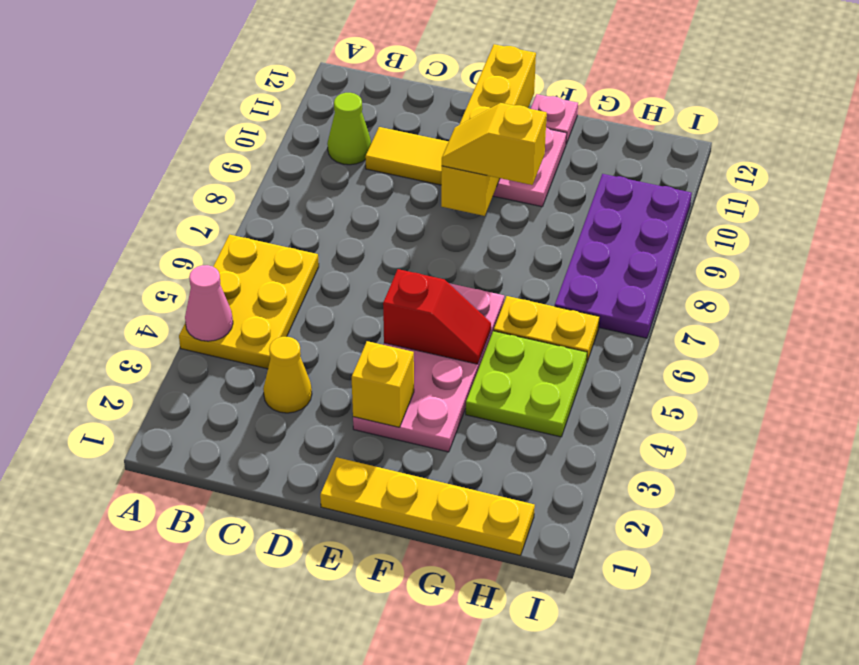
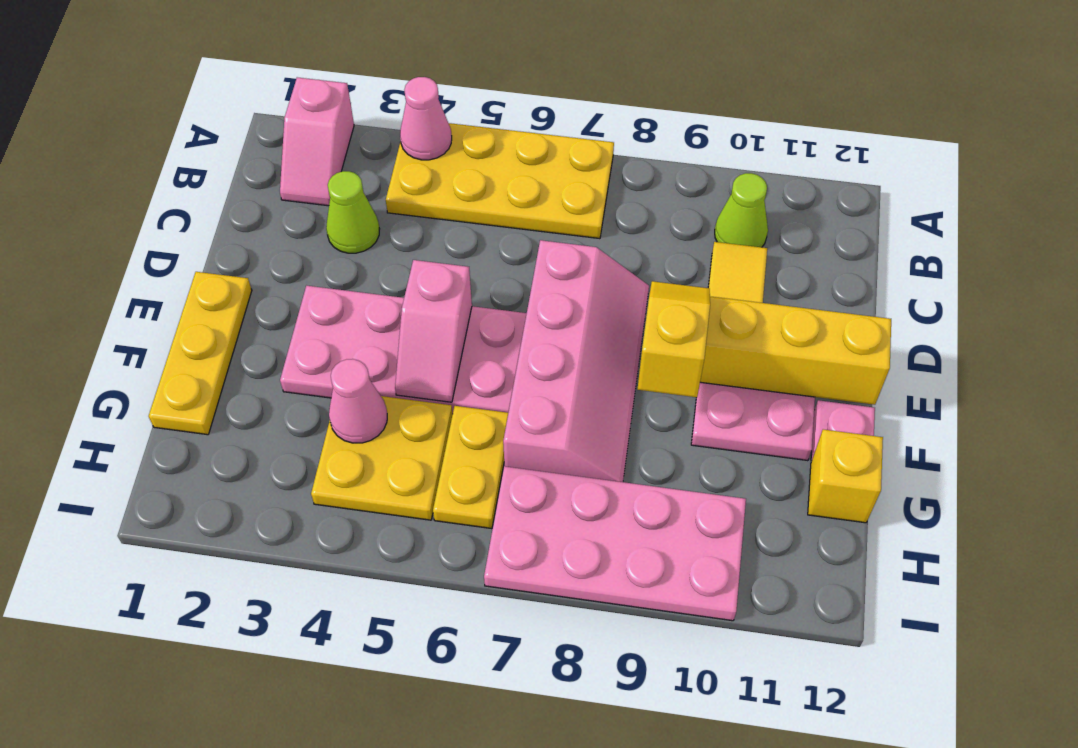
none -> pink 1x2 slope [280,77,354,206]
yellow 2x3 plate [179,235,319,369] -> yellow 2x4 plate [386,123,614,239]
yellow 1x1 cone [263,337,312,413] -> lime 1x1 cone [326,171,379,253]
none -> pink 2x4 slope [503,240,649,482]
yellow 1x4 plate [320,457,535,556] -> yellow 1x3 plate [149,272,252,435]
yellow 1x1 brick [352,341,414,427] -> yellow 1x1 brick moved to [808,429,883,523]
red 1x2 slope [383,269,491,364] -> pink 1x2 slope [395,260,472,402]
lime 2x2 plate [466,331,587,437] -> yellow 2x2 plate [311,396,453,520]
none -> pink 1x1 cone [329,359,387,443]
purple 2x4 plate [555,174,692,338] -> pink 2x4 plate [484,466,746,621]

